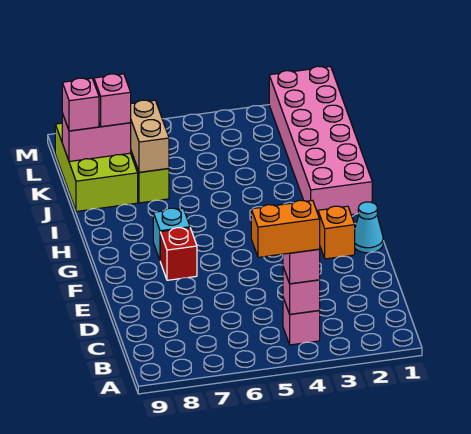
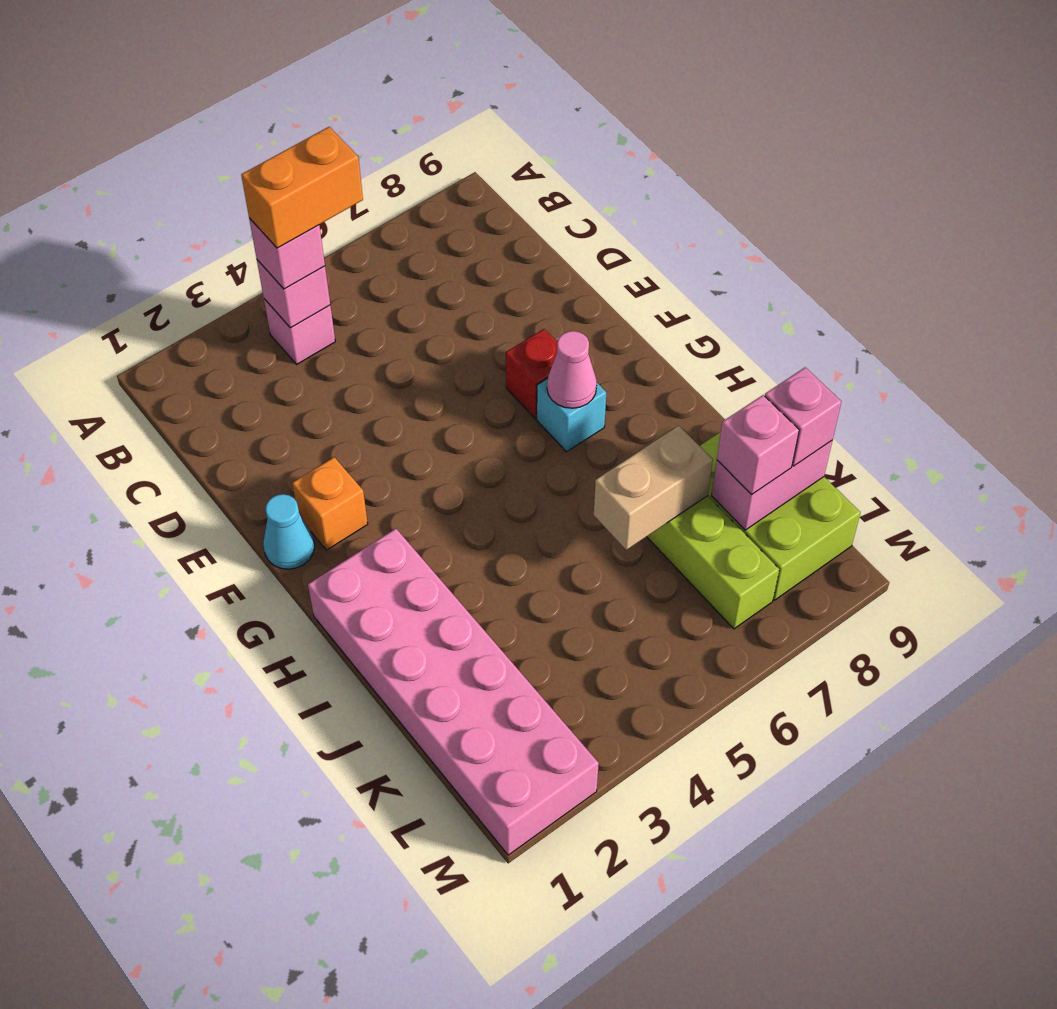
none -> pink 1x1 cone [547,331,597,408]
tan 1x2 brick [131,100,169,172] -> tan 1x2 brick turned to [594,426,713,550]

